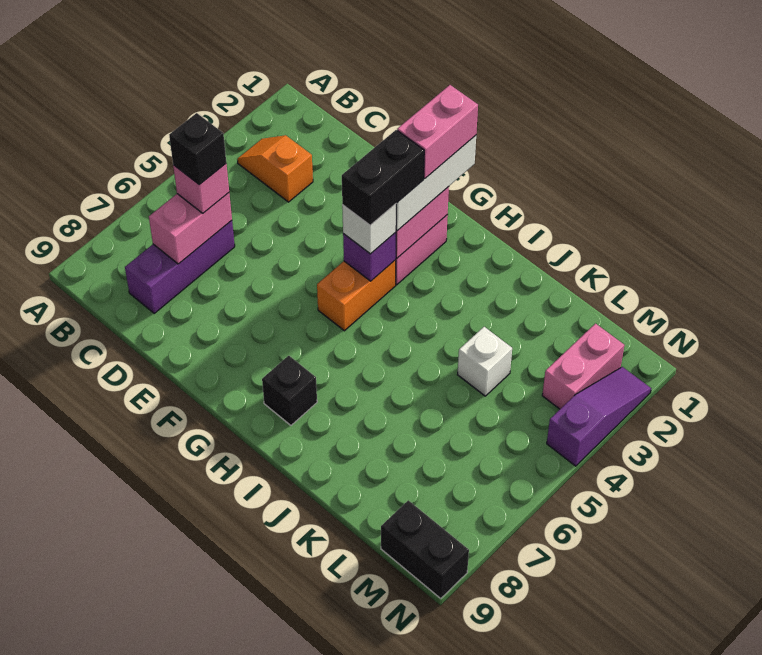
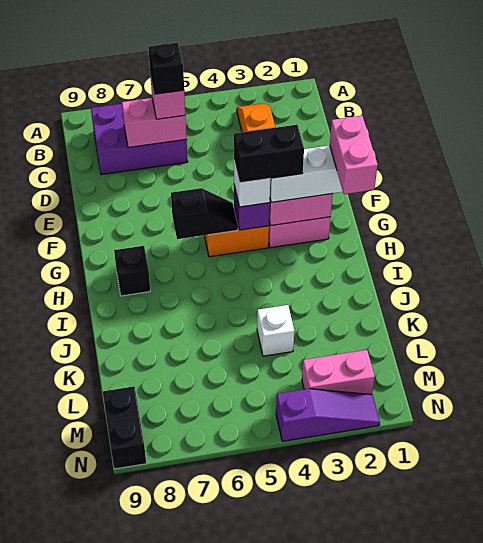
purple 1x3 brick [125,221,235,313] -> purple 2x3 brick [91,104,188,175]
pink 1x2 brick [397,85,478,178] -> pink 1x2 brick turned to [330,116,378,194]
none -> black 1x2 slope [171,188,238,239]

